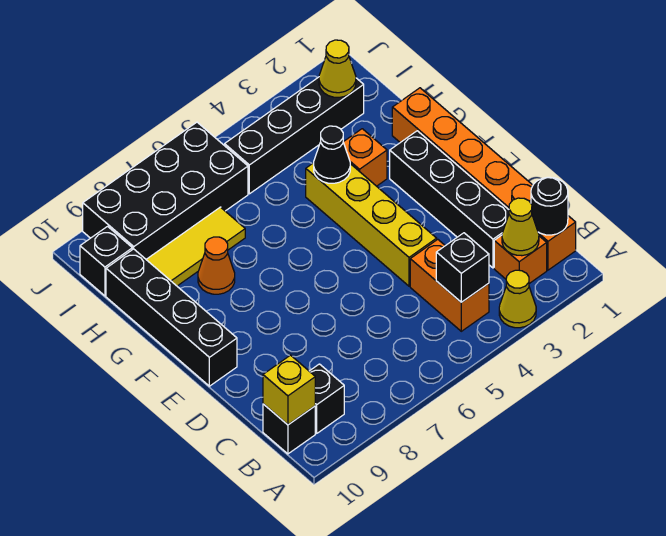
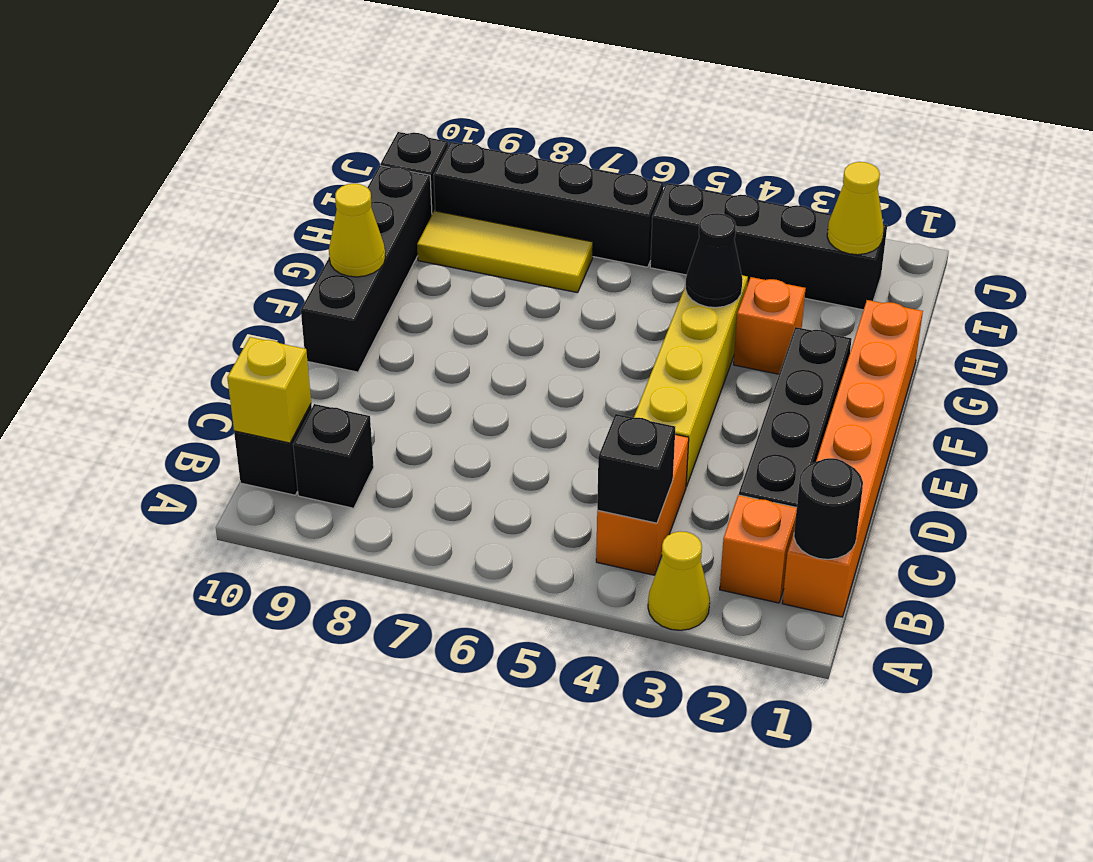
yellow 1x1 cone [502,198,539,256] -> yellow 1x1 cone moved to [329,184,385,277]
orange 1x1 cone [198,237,235,294] -> none
black 2x4 brick [83,122,248,259] -> black 1x4 brick [434,142,664,267]

